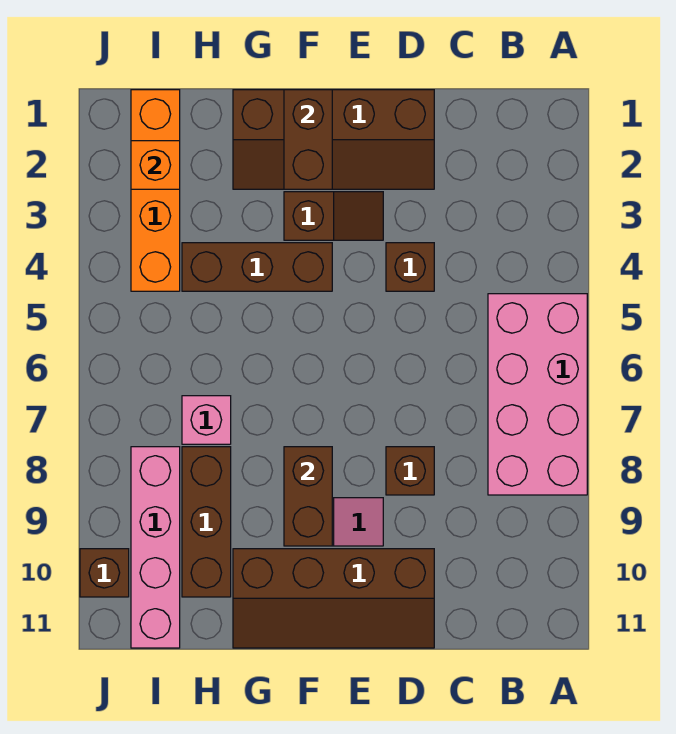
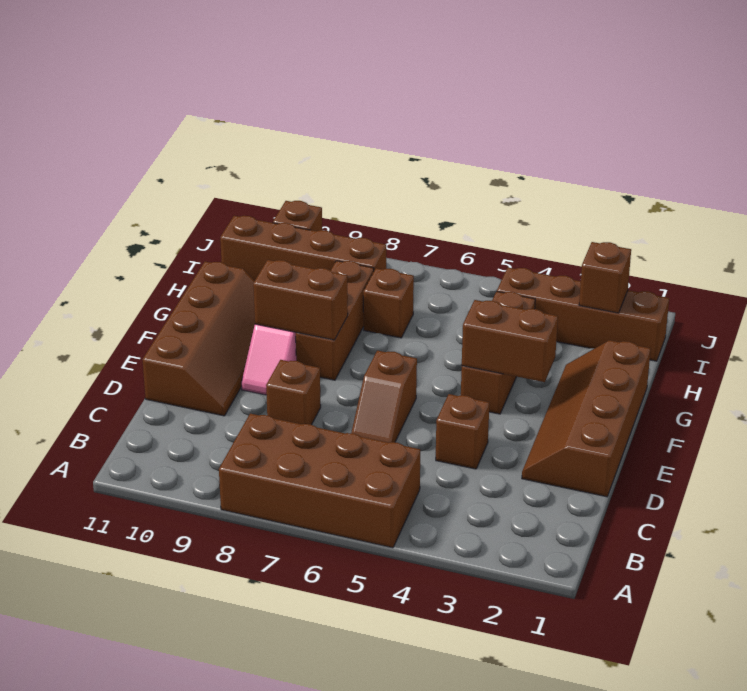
pink 2x4 brick [488,294,587,495] -> brown 2x4 brick [219,414,420,548]
brown 2x4 slope [233,549,434,648] -> brown 2x4 slope turned to [142,262,255,416]
brown 1x2 slope [284,192,383,240] -> brown 1x2 slope moved to [351,351,417,443]
brown 1x2 brick [284,90,332,189] -> brown 1x2 brick moved to [462,300,558,382]
pink 1x1 brick [182,396,231,444] -> brown 1x1 brick [363,268,414,338]
brown 1x3 brick [182,447,231,597] -> brown 1x3 brick turned to [296,261,374,380]
orange 1x4 brick [131,90,180,291] -> brown 1x4 brick [497,268,669,361]
orange 1x1 brick [131,141,180,189] -> brown 1x1 brick [579,242,631,313]
pink 1x4 brick [131,447,180,648] -> brown 1x4 brick [220,216,386,281]

